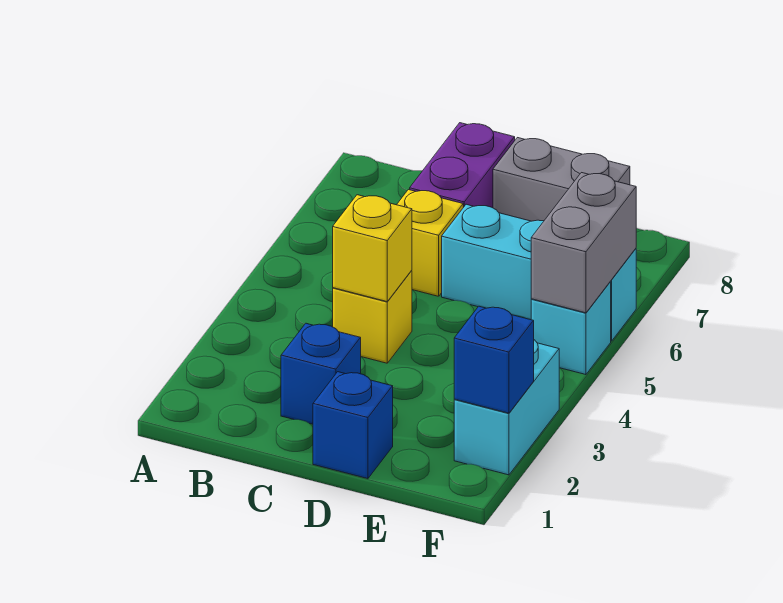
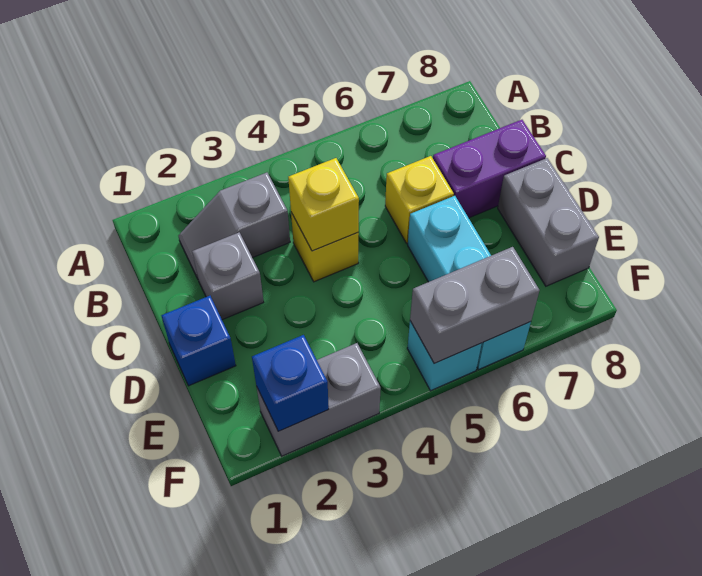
none -> grey 1x2 slope [178,173,290,279]
blue 1x1 brick [281,323,361,424] -> grey 1x1 brick [192,232,264,320]
cyan 1x2 brick [454,340,559,475] -> grey 1x2 brick [257,343,381,456]

